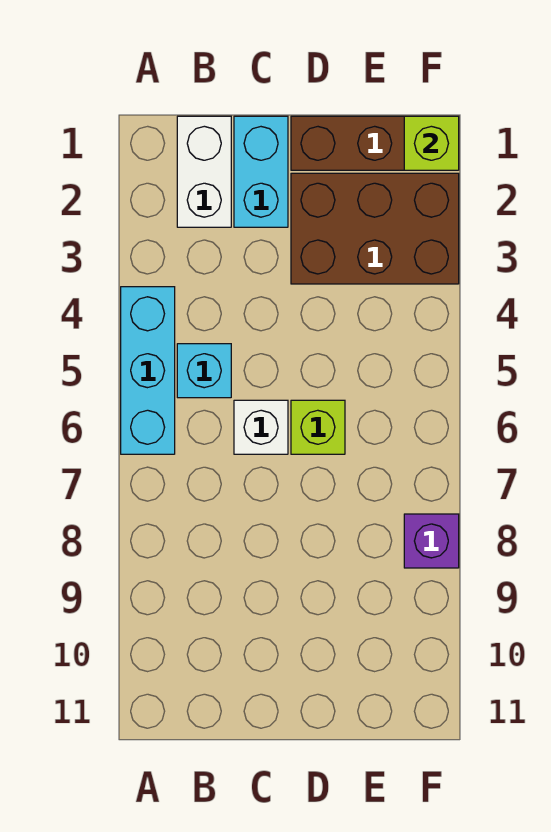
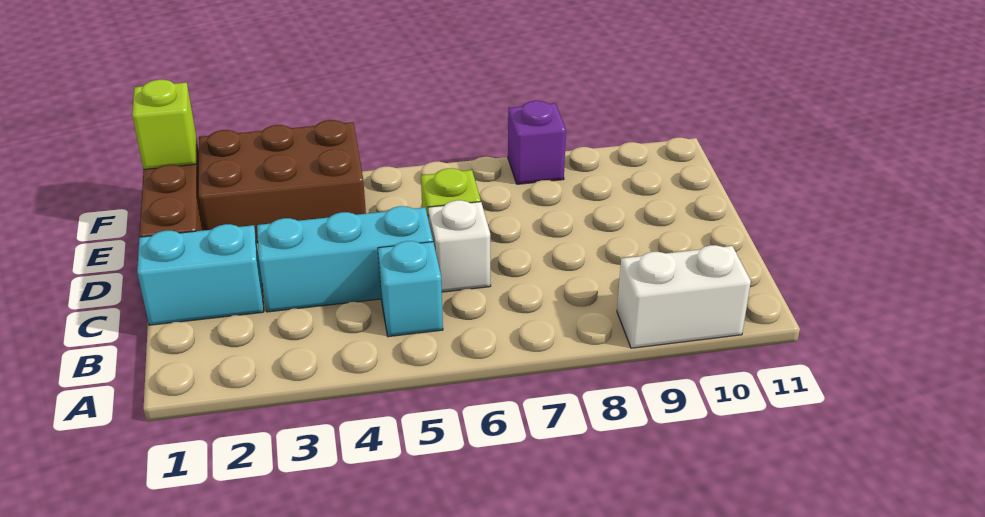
cyan 1x3 brick [121,287,175,454] -> cyan 1x3 brick moved to [257,206,433,312]
white 1x2 brick [177,116,231,227] -> white 1x2 brick moved to [617,245,751,348]
brown 2x3 brick [291,173,459,284] -> brown 2x3 brick turned to [199,120,366,243]

